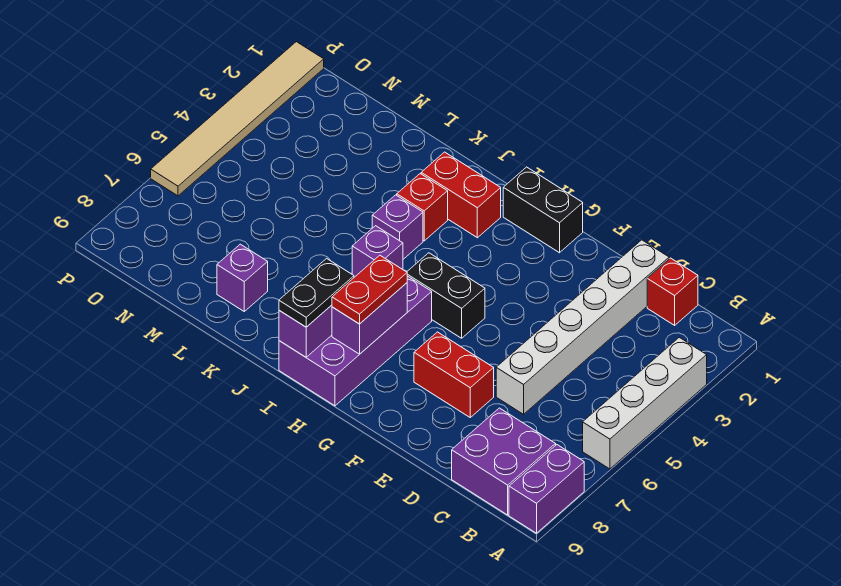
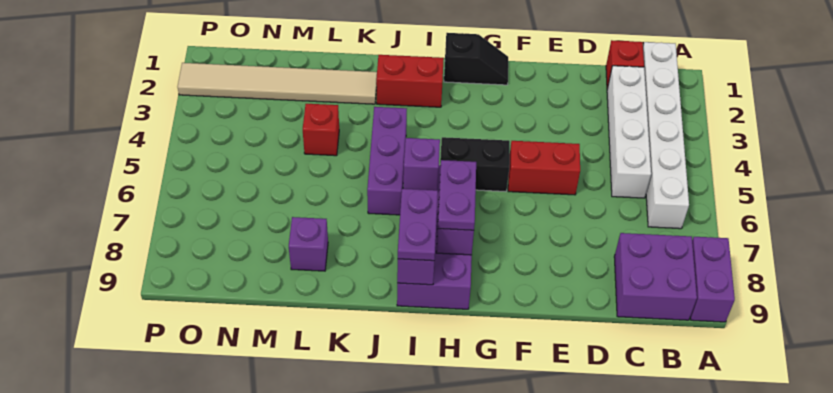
white 1x4 brick [583,337,707,469] -> white 1x4 brick moved to [607,66,651,198]
white 1x6 brick [496,240,669,414] -> white 1x6 brick moved to [643,42,689,229]
red 1x2 brick [414,332,494,417] -> red 1x2 brick moved to [508,141,580,195]
black 1x2 brick [503,167,583,253] -> black 1x2 slope [444,33,508,85]
red 1x2 plate [332,255,407,324] -> purple 1x2 plate [438,160,476,230]
black 1x2 plate [279,258,354,327] -> purple 1x2 plate [398,189,438,261]
red 1x1 brick [397,174,448,241] -> red 1x1 brick moved to [303,104,339,156]
purple 1x1 brick [372,195,423,259] -> purple 1x3 brick [367,107,407,215]
tan 1x6 tile [151,42,324,196] -> tan 1x6 tile turned to [177,63,377,104]

